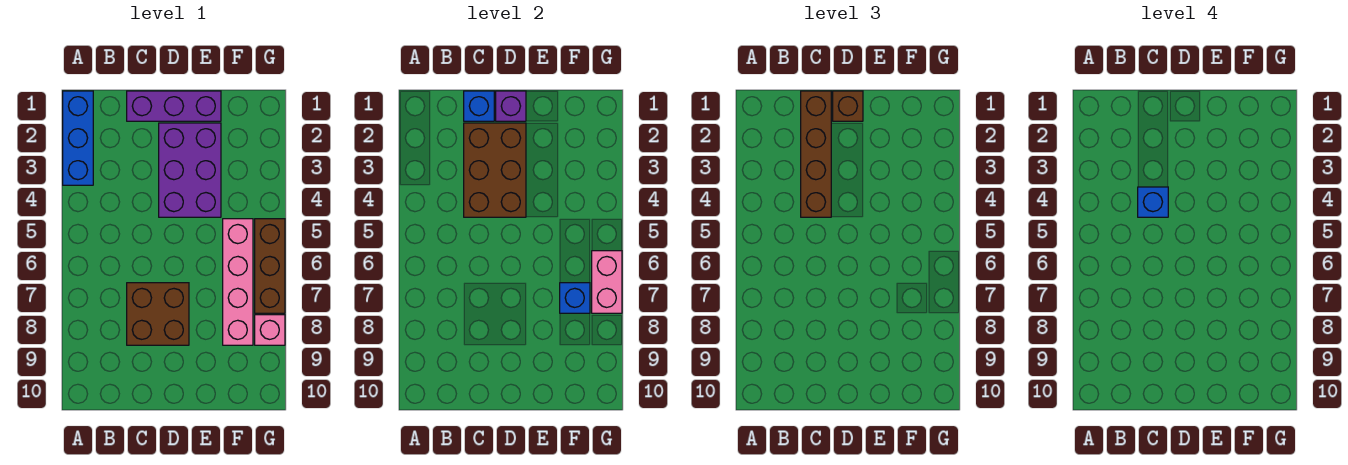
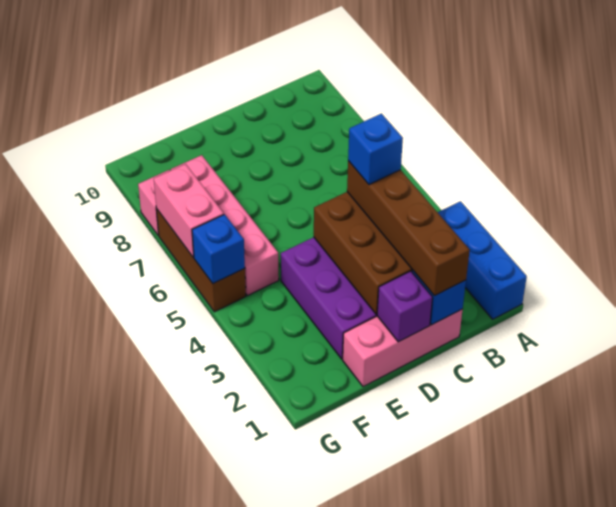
purple 1x3 brick [127,91,221,121] -> pink 1x3 brick [343,309,463,387]
brown 2x2 brick [127,283,189,345] -> none
brown 1x1 brick [833,91,863,121] -> none
blue 1x1 brick [560,283,590,313] -> blue 1x1 brick moved to [192,214,245,283]

